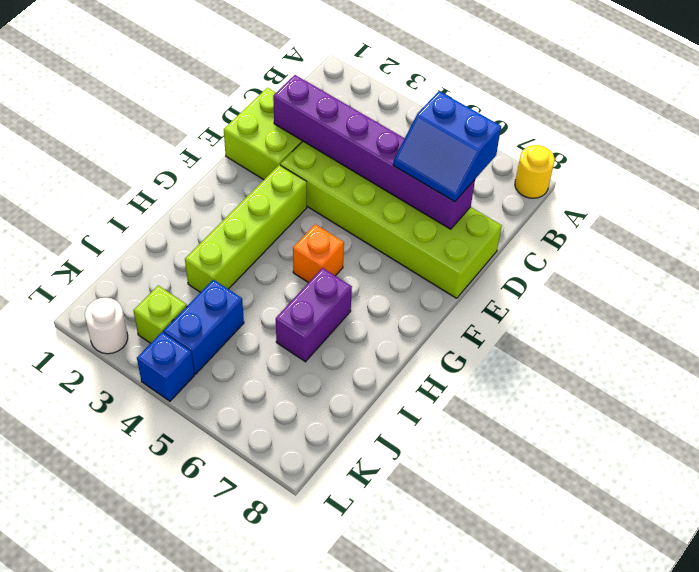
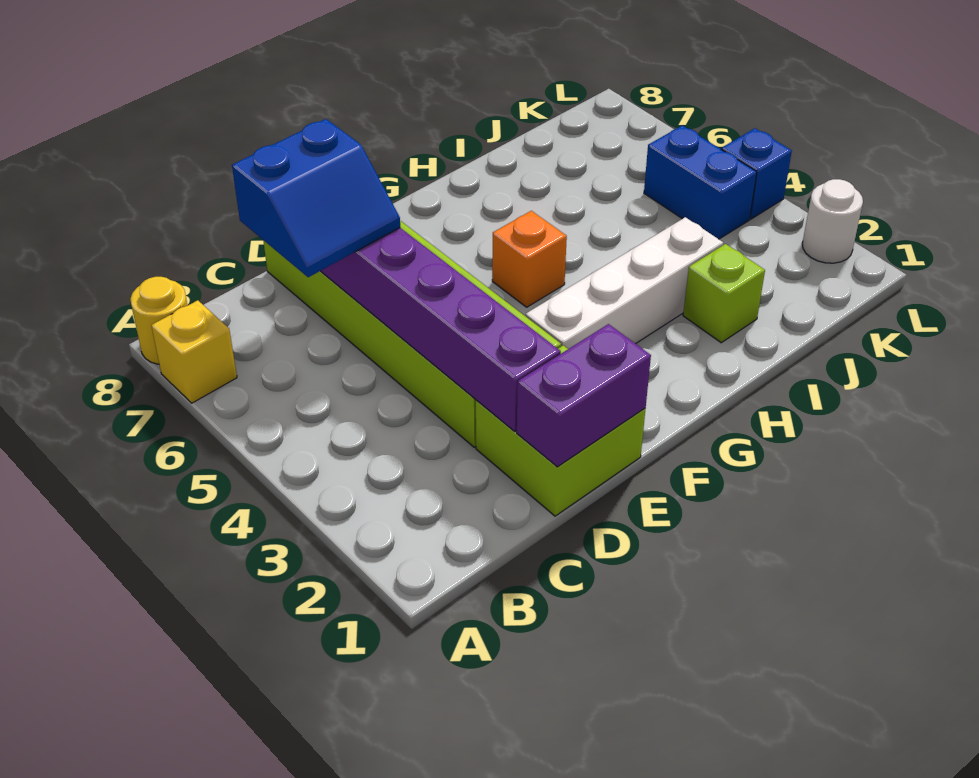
none -> yellow 1x1 brick [151,300,237,403]
blue 2x2 slope [393,91,501,202] -> blue 2x2 slope turned to [232,119,400,277]
lime 1x4 brick [185,165,307,292] -> white 1x4 brick [526,217,723,349]
purple 1x2 brick [276,268,352,362] -> purple 1x2 brick moved to [517,324,651,467]
blue 1x2 brick [164,280,244,374] -> blue 1x2 brick turned to [644,125,757,239]
lime 1x1 brick [133,286,187,343] -> lime 1x1 brick moved to [683,244,765,343]

